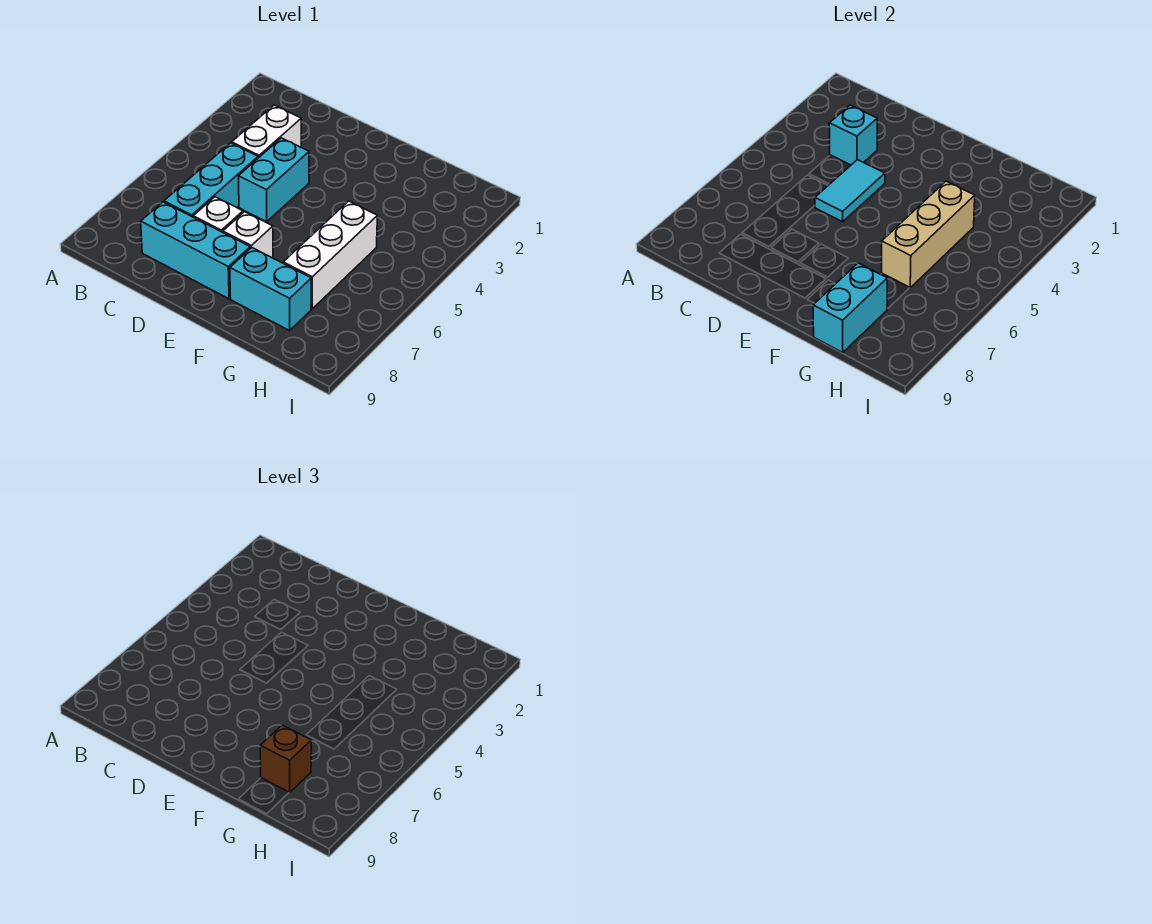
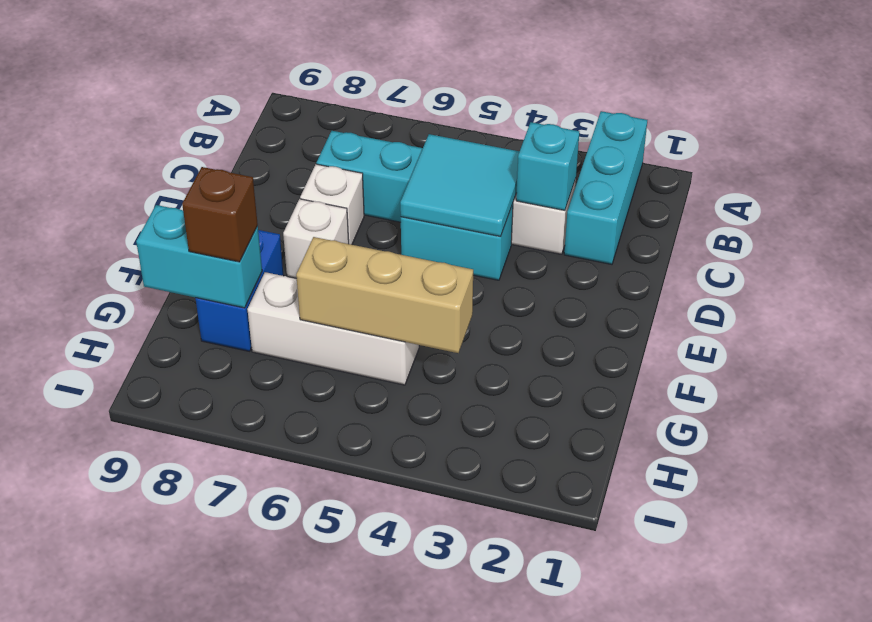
cyan 1x3 brick [141,202,250,299] -> cyan 1x3 brick moved to [564,111,647,264]
cyan 1x2 tile [815,160,885,222] -> cyan 2x2 tile [400,134,519,237]
cyan 1x2 brick [230,248,311,331] -> blue 1x2 brick [195,230,284,351]

